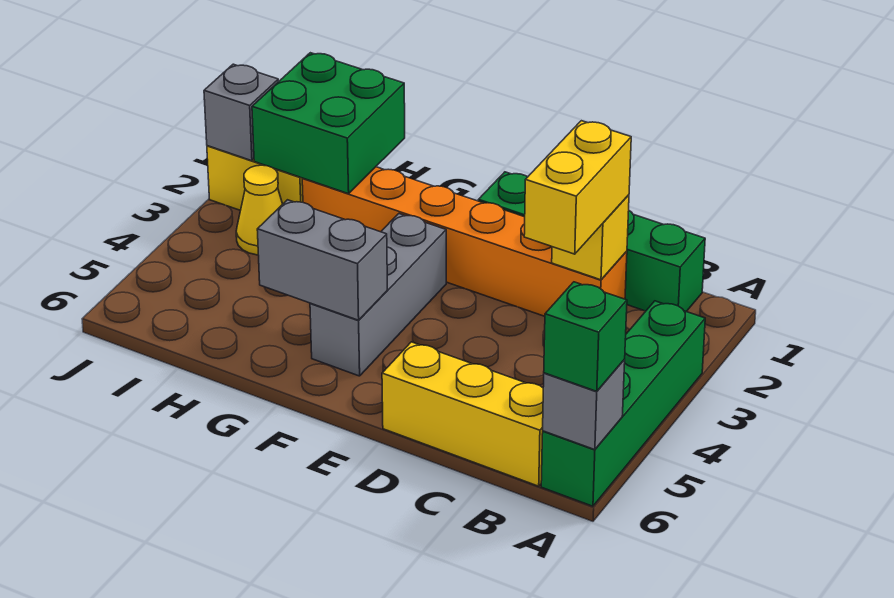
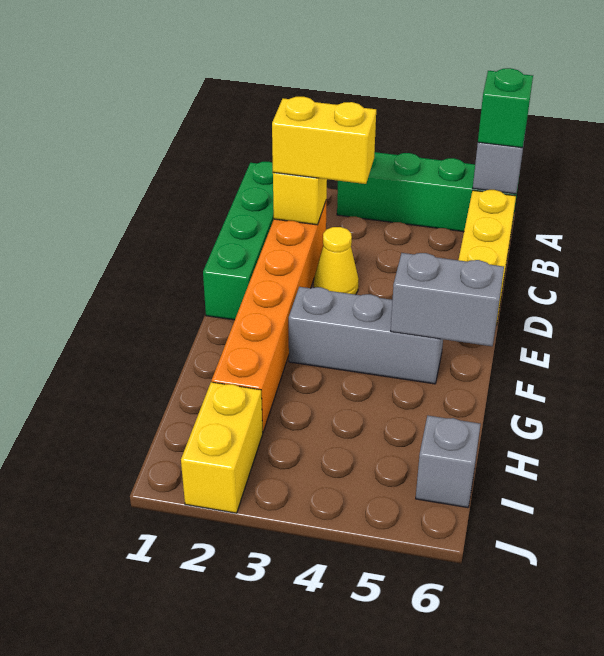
grey 1x2 brick [257,200,387,320] -> grey 1x2 brick turned to [391,253,504,346]
green 2x2 brick [252,53,405,194] -> none
yellow 1x1 cone [236,165,282,255] -> yellow 1x1 cone moved to [314,227,359,295]
grey 1x1 brick [204,64,278,161] -> grey 1x1 brick moved to [416,416,481,508]

